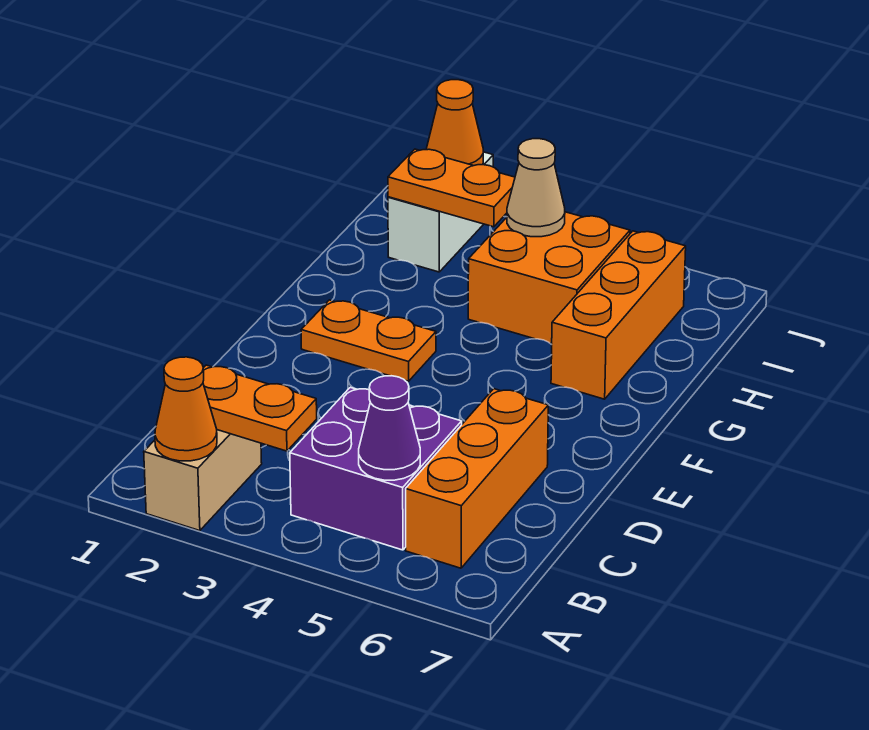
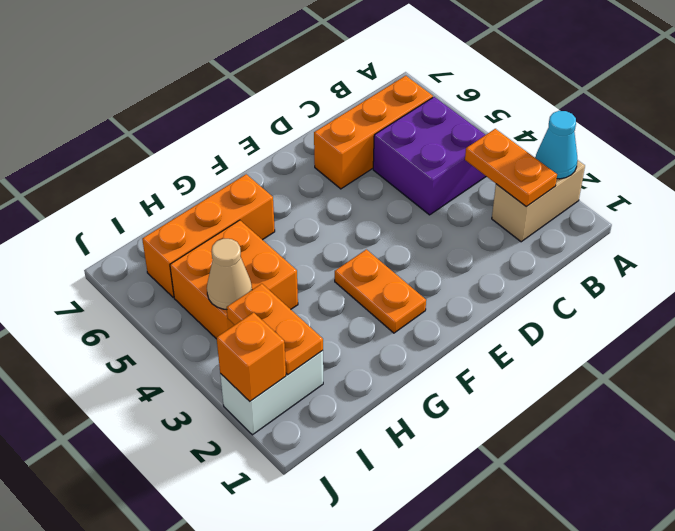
orange 1x1 cone [155,357,217,461] -> cyan 1x1 cone [536,111,578,179]
purple 1x1 cone [359,376,420,480] -> none
orange 1x1 cone [427,80,483,166] -> orange 1x1 brick [217,313,286,401]

